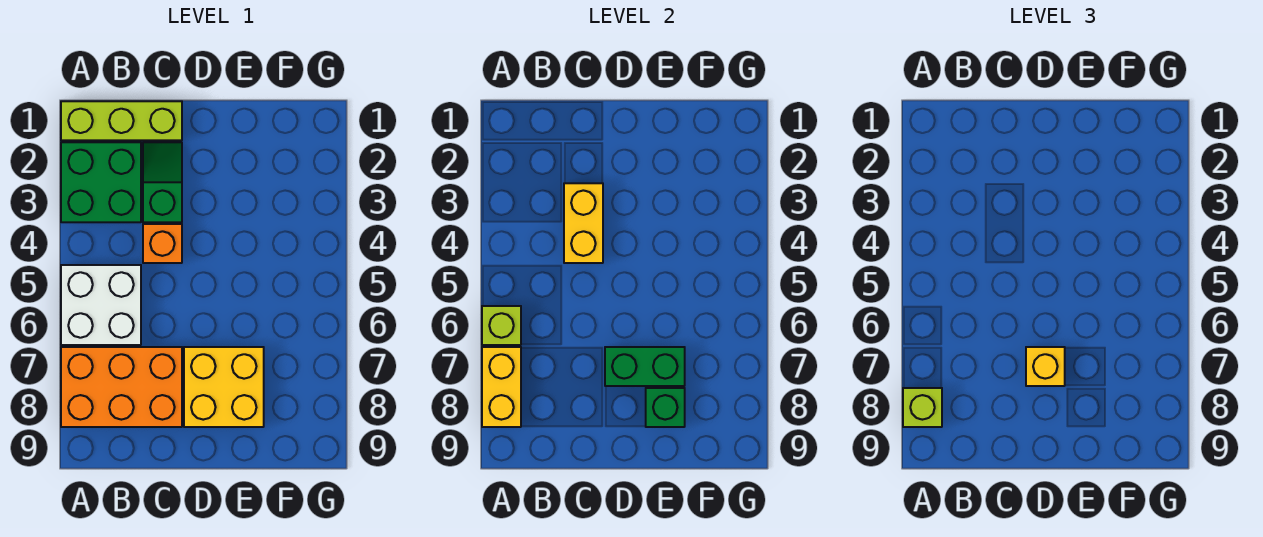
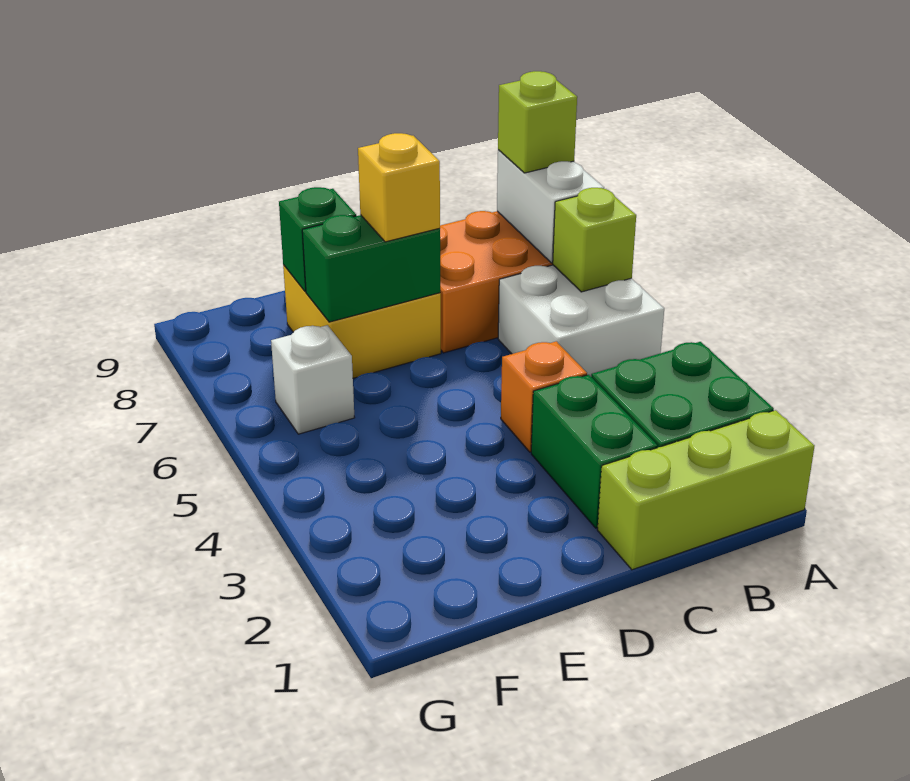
yellow 1x2 brick [482,347,521,427] -> white 1x2 brick [497,150,604,263]
green 1x2 slope [143,142,182,222] -> green 1x2 brick [531,375,658,528]
yellow 1x2 brick [564,183,603,263] -> none
none -> white 1x1 brick [271,325,355,434]

